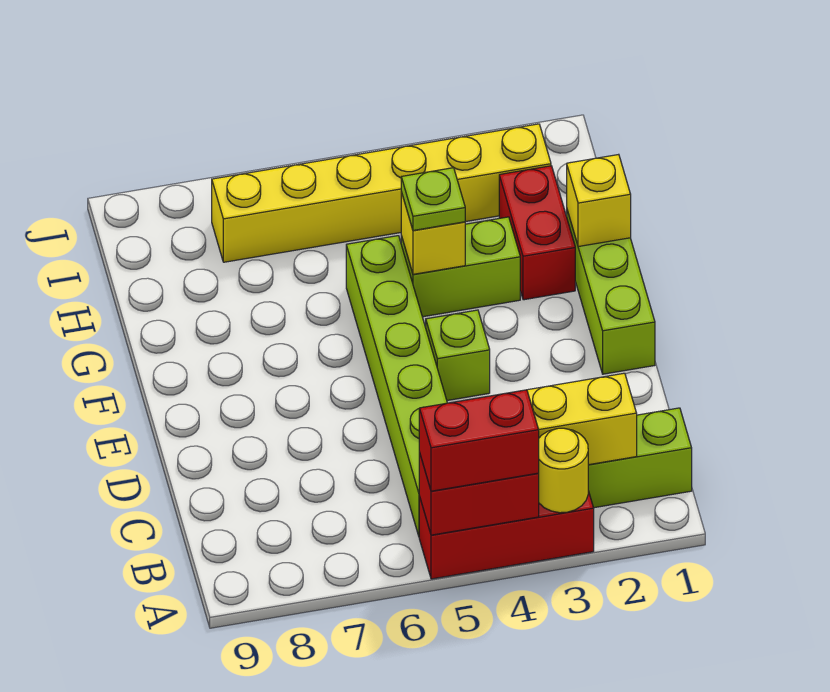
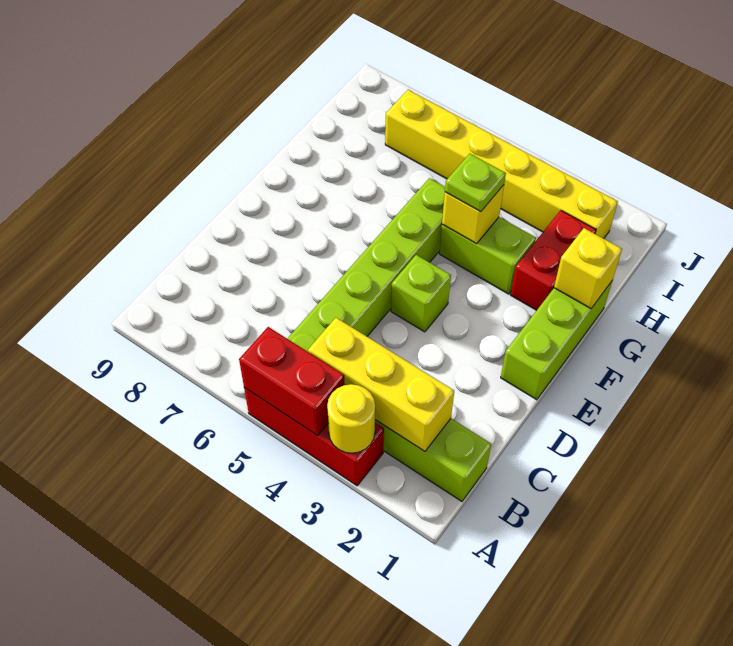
red 1x2 brick [419,390,539,491] -> none

